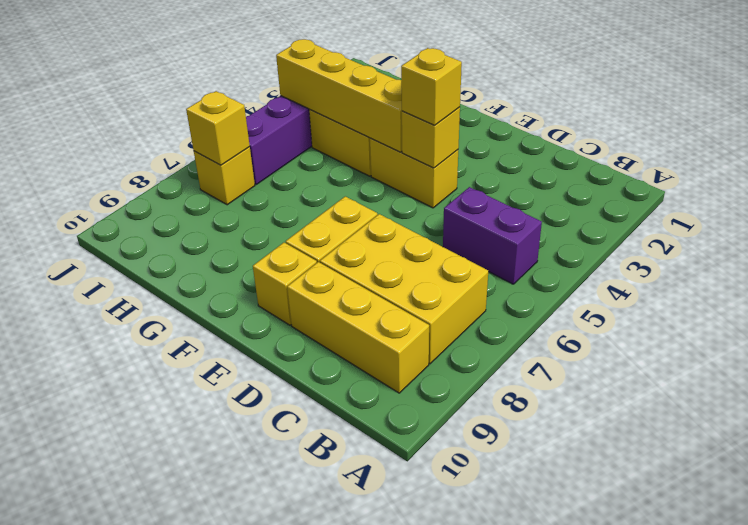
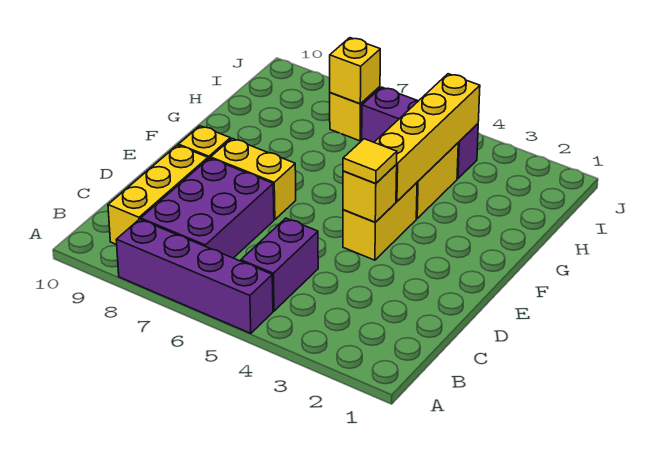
none -> purple 1x4 brick [116,219,273,333]
yellow 2x3 brick [320,214,488,364] -> purple 2x3 brick [141,158,274,258]
yellow 1x1 brick [401,48,462,125] -> yellow 1x1 tile [343,139,397,184]

